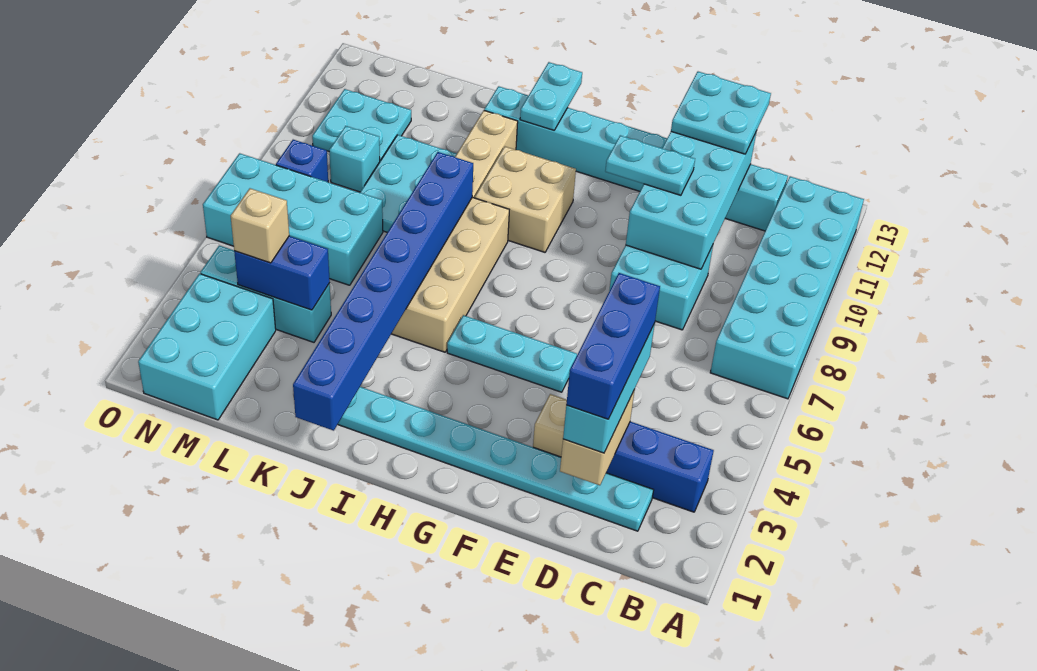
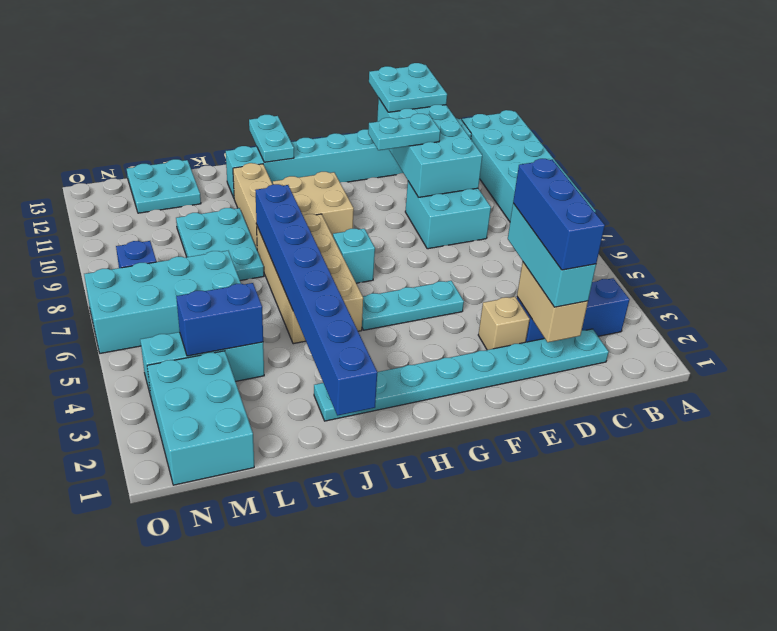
tan 1x1 brick [231,188,289,263] -> none
cyan 1x1 brick [329,126,380,192] -> cyan 1x1 brick moved to [333,229,375,283]
cyan 2x2 plate [312,89,411,161] -> cyan 2x2 plate moved to [127,159,201,213]

